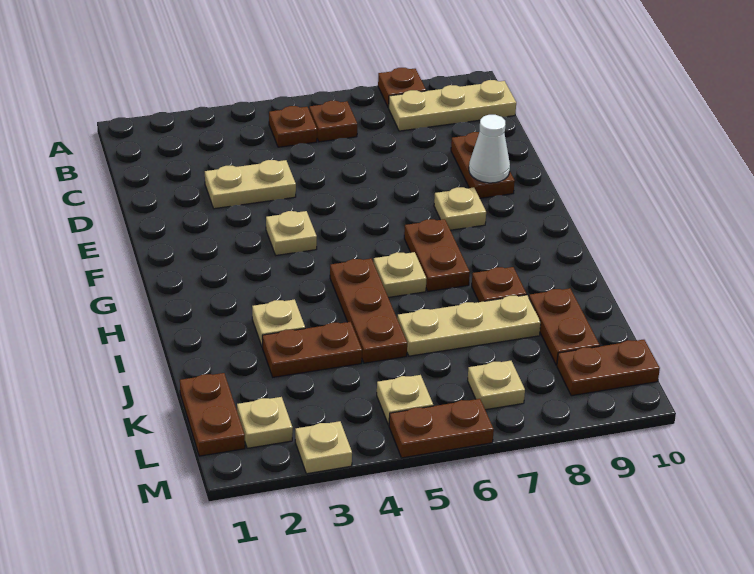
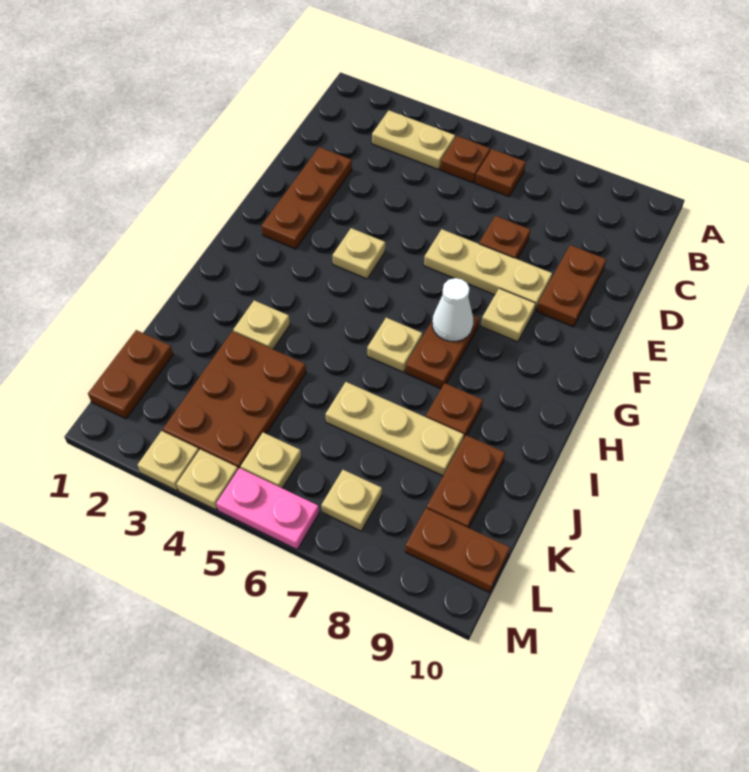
brown 1x1 plate [378,68,426,108] -> brown 1x1 plate moved to [479,216,530,259]
tan 1x3 plate [389,80,516,131] -> tan 1x3 plate moved to [424,229,552,311]
tan 1x2 plate [205,160,296,209] -> tan 1x2 plate moved to [372,111,455,170]
white 1x1 cone [469,115,510,183] -> white 1x1 cone moved to [432,278,473,341]
brown 1x3 plate [330,259,407,363] -> brown 1x3 plate moved to [262,147,352,249]
brown 1x2 plate [262,322,362,377] -> brown 2x3 plate [163,331,306,469]
tan 1x1 plate [237,397,293,448] -> tan 1x1 plate moved to [177,449,238,510]
brown 1x2 plate [389,399,494,458] -> pink 1x2 plate [216,468,319,549]

